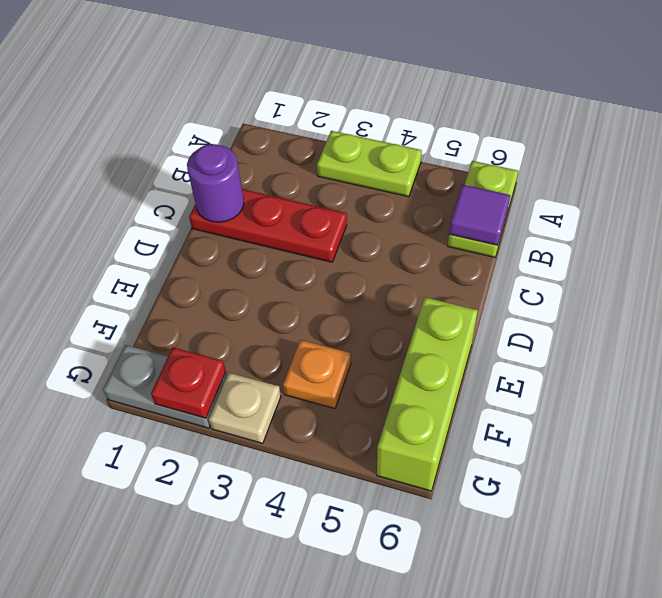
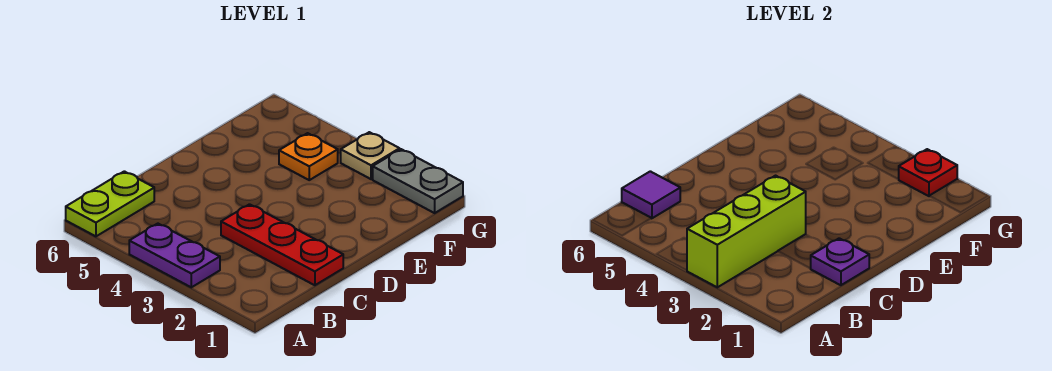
lime 1x2 plate [317,131,422,197] -> purple 1x2 plate [129,224,220,287]
purple 1x1 round brick [187,144,244,222] -> purple 1x1 plate [810,238,869,285]
lime 1x3 brick [377,297,478,491] -> lime 1x3 brick moved to [687,176,806,287]

